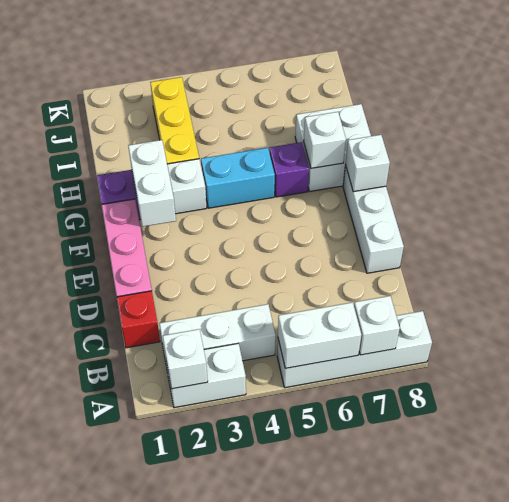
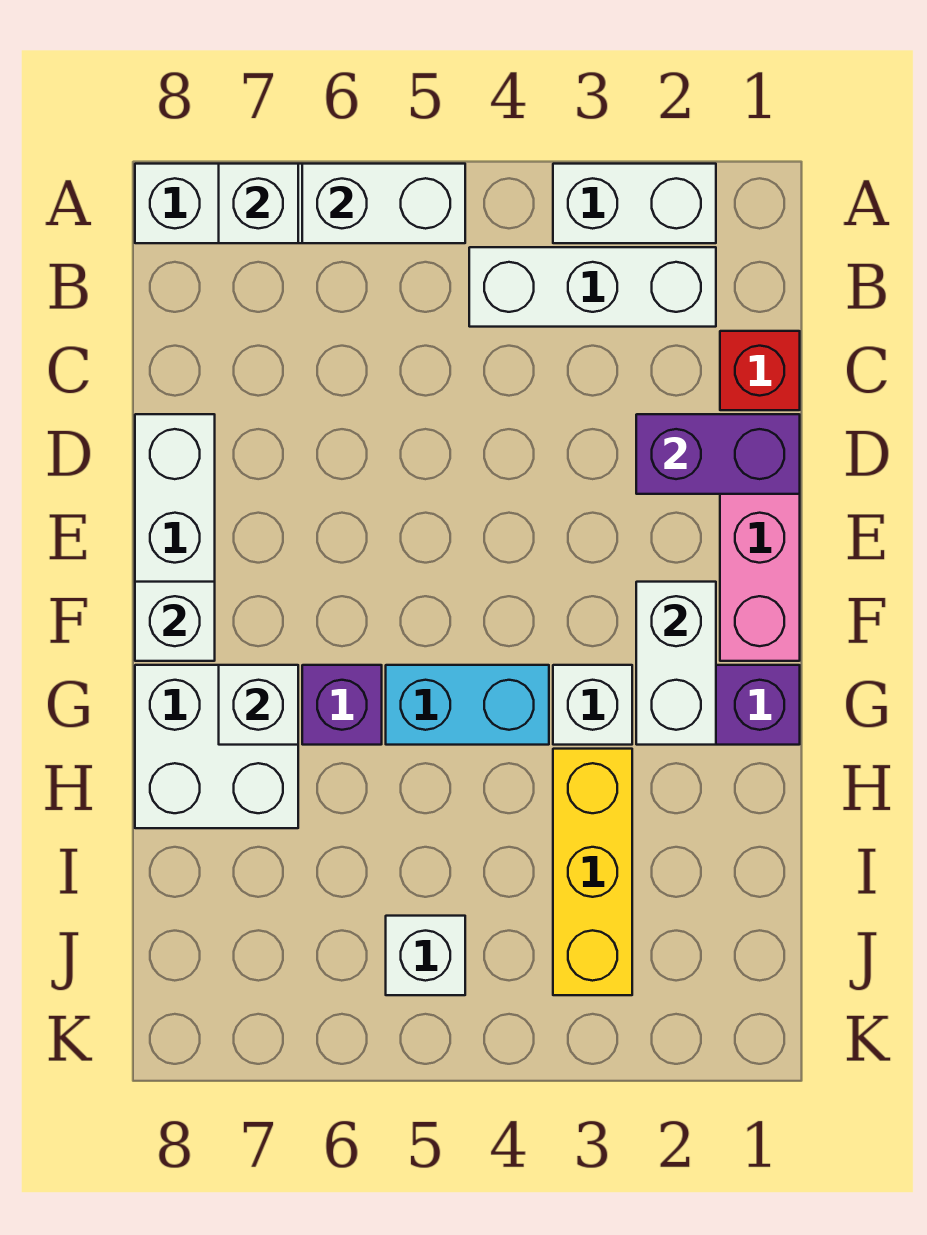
white 1x1 brick [163,329,208,389] -> white 1x1 brick moved to [386,916,465,995]
none -> purple 1x2 brick [636,414,800,494]

